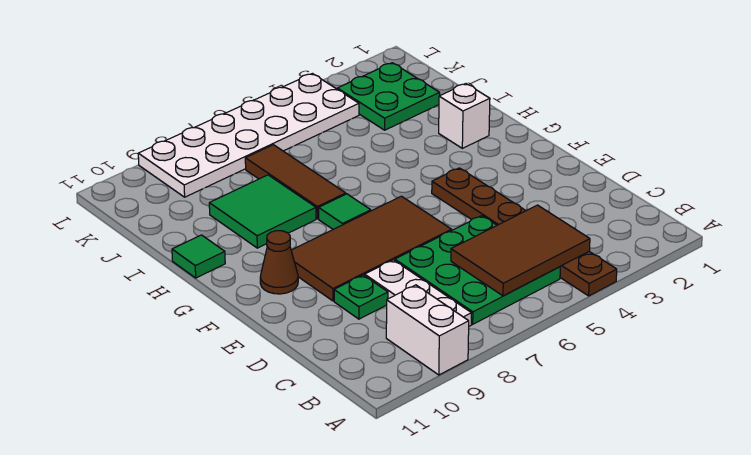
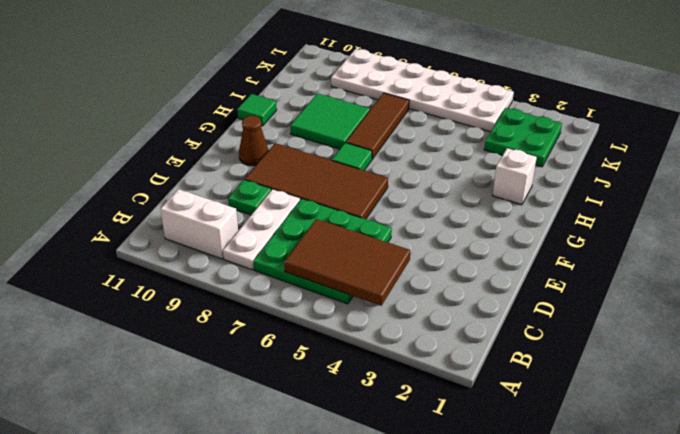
brown 1x6 plate [432,168,617,296] -> none
white 1x2 brick [386,285,469,375] -> white 1x2 brick turned to [160,189,238,259]

